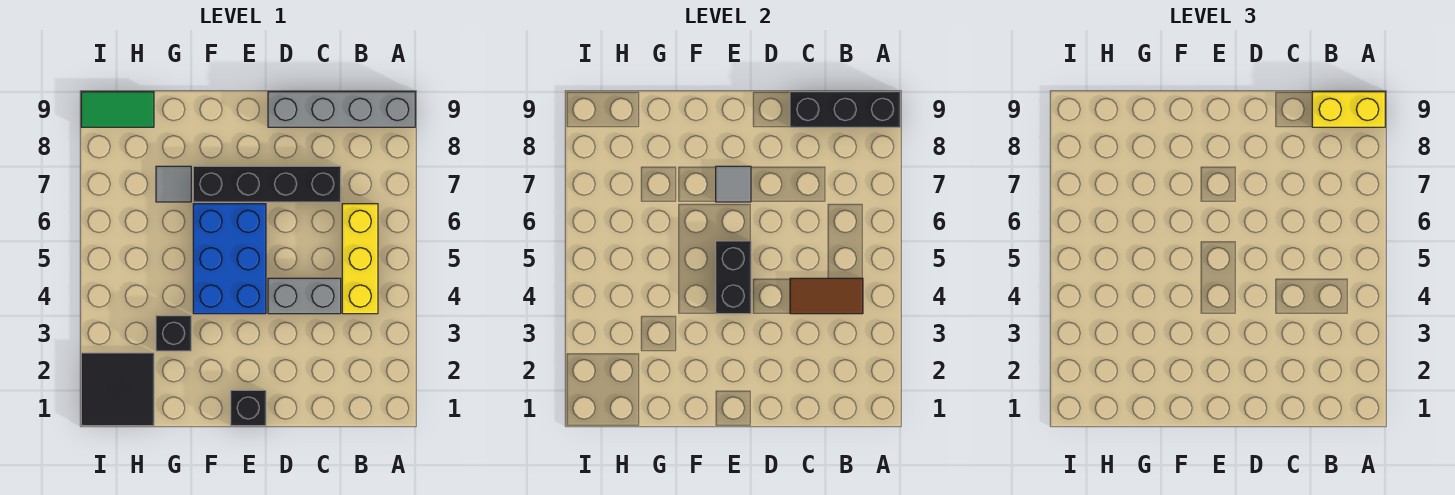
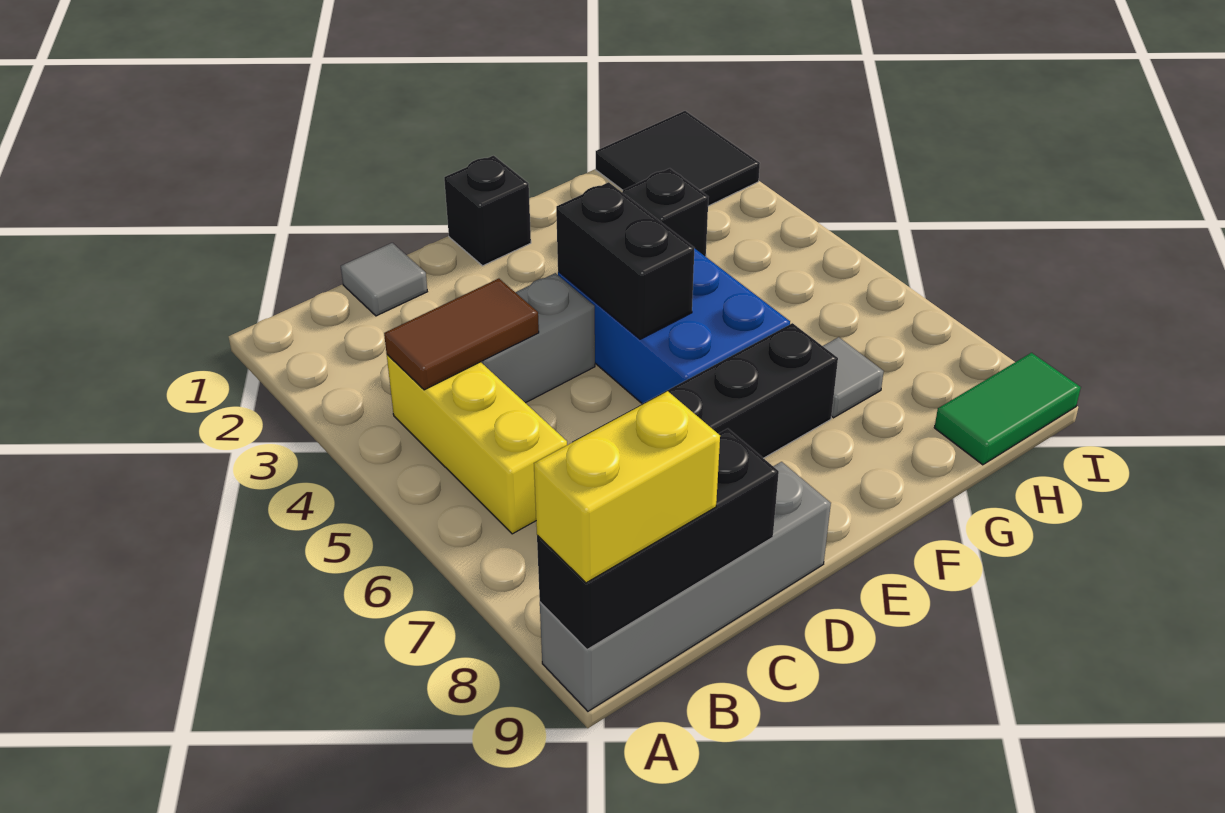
grey 1x1 tile [716,166,751,202] -> grey 1x1 tile moved to [341,243,427,316]

